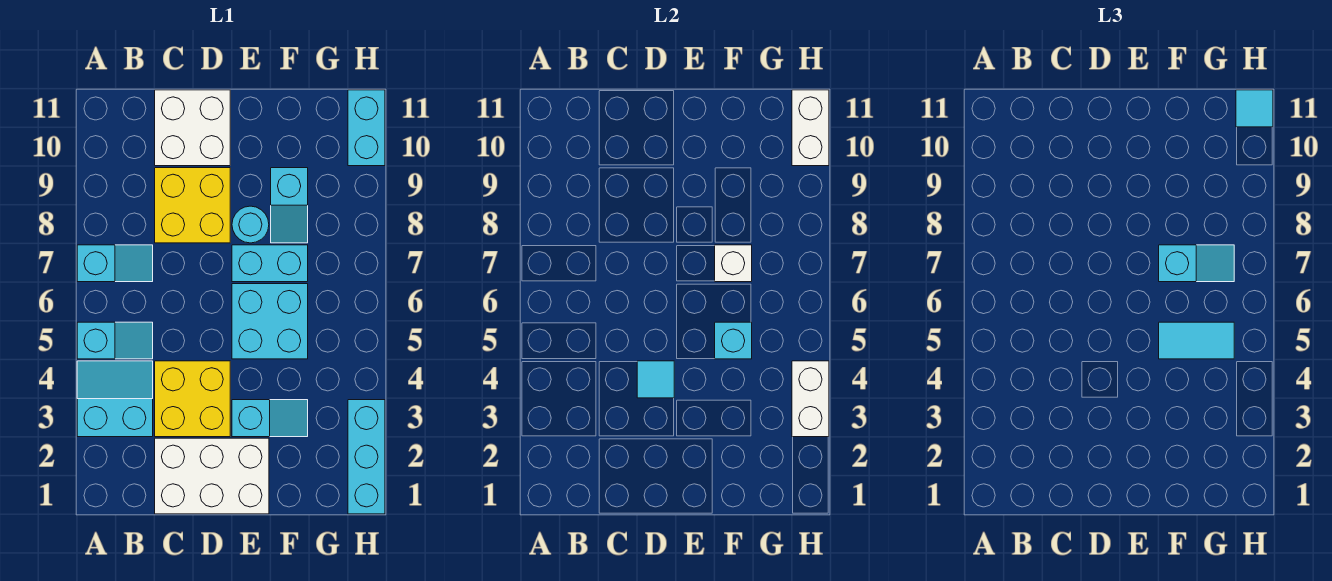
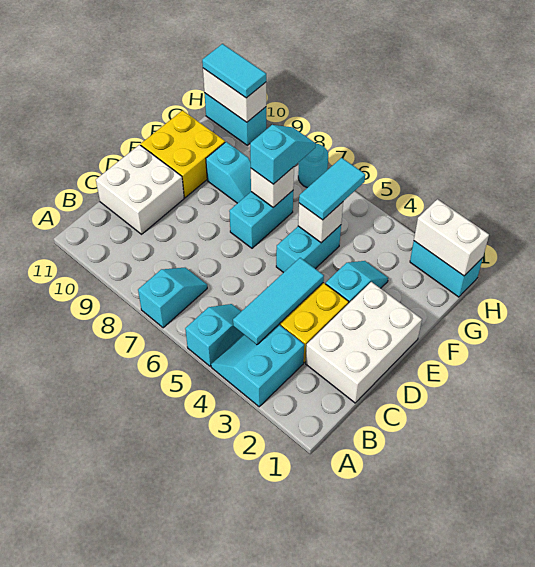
yellow 2x2 brick [155,168,230,243] -> yellow 2x2 brick moved to [141,110,225,198]
cyan 1x1 tile [637,361,674,398] -> cyan 1x3 tile [233,258,324,345]
cyan 2x2 brick [232,284,308,359] -> cyan 1x2 brick [276,225,341,273]
cyan 1x1 round brick [232,206,269,243] -> cyan 1x1 round brick moved to [298,144,328,188]
cyan 1x1 brick [715,322,752,359] -> white 1x1 brick [298,202,343,243]
cyan 1x3 brick [348,400,385,514] -> cyan 1x2 brick [410,241,483,297]
white 1x2 brick [792,361,829,437] -> white 1x2 brick moved to [414,199,489,276]
cyan 1x1 tile [1236,90,1273,127] -> cyan 1x2 tile [202,44,266,98]

